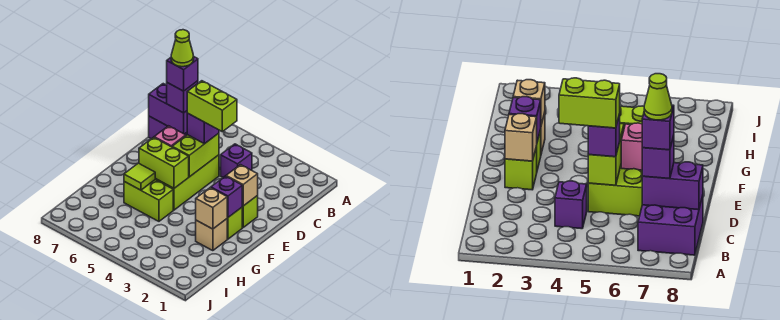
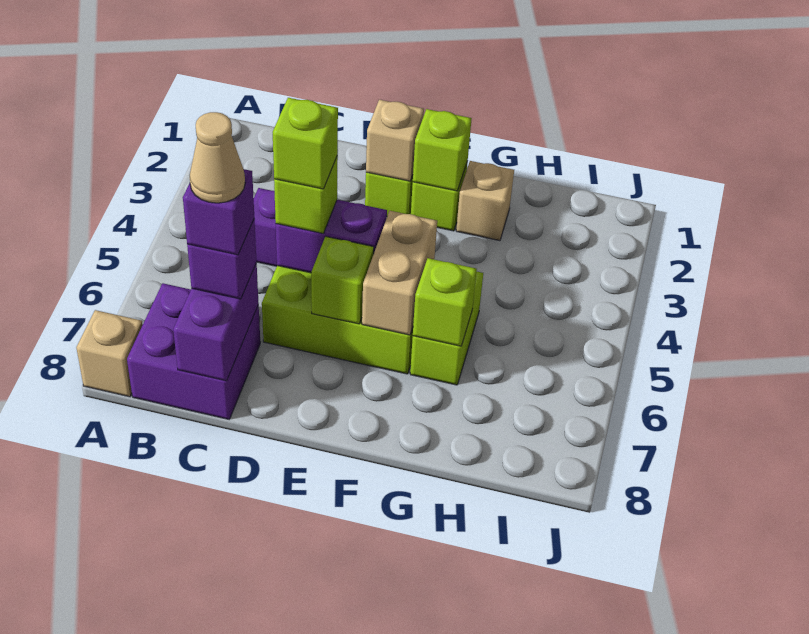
lime 1x1 cone [171,30,194,67] -> tan 1x1 cone [190,112,245,203]
lime 1x2 brick [187,81,237,132] -> lime 1x1 brick [273,98,338,189]
lime 1x2 brick [172,133,219,177] -> purple 1x2 brick [276,200,387,273]
purple 1x1 brick [187,113,219,144] -> lime 1x1 brick [274,155,338,233]
pink 1x1 brick [154,126,186,147] -> lime 1x1 brick [311,236,374,324]
purple 1x1 brick [211,176,242,218] -> lime 1x1 brick [413,109,472,191]
lime 1x2 brick [139,137,189,188] -> tan 1x2 brick [362,211,437,335]
tan 1x1 brick [196,188,227,229] -> tan 1x1 brick moved to [76,310,143,397]
lime 1x1 tile [124,163,155,190] -> lime 1x1 brick [413,258,477,346]

